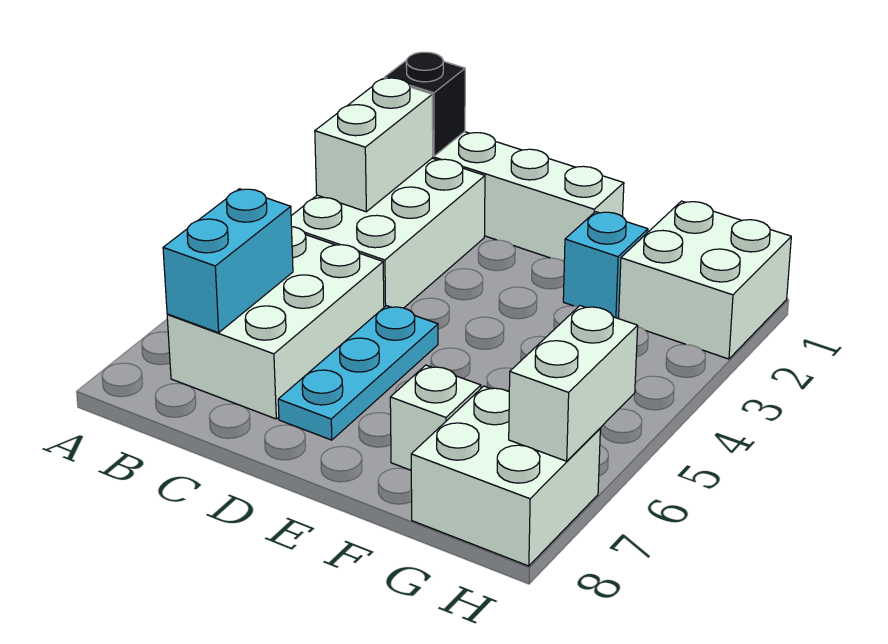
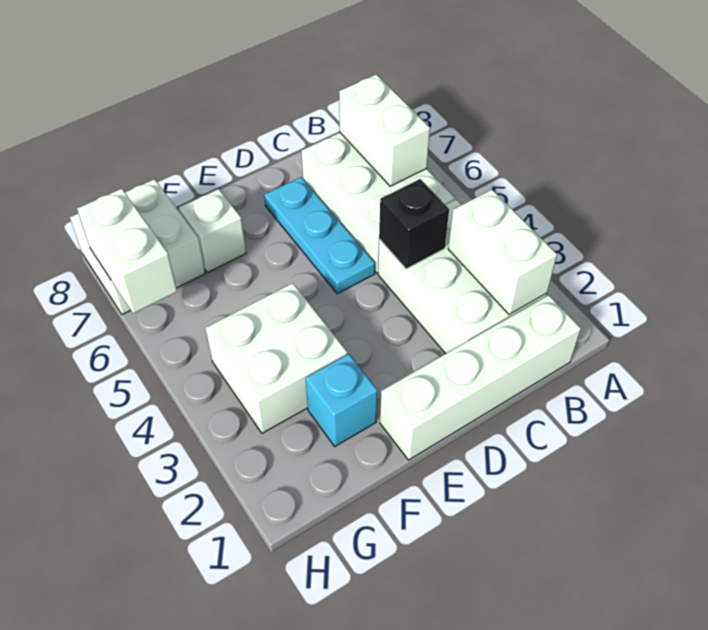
black 1x1 brick [384,52,465,156] -> black 1x1 brick moved to [379,179,449,269]
cyan 1x2 brick [163,189,293,333] -> white 1x2 brick [339,74,430,186]
white 2x2 brick [619,201,791,359] -> white 2x2 brick moved to [205,283,347,433]

